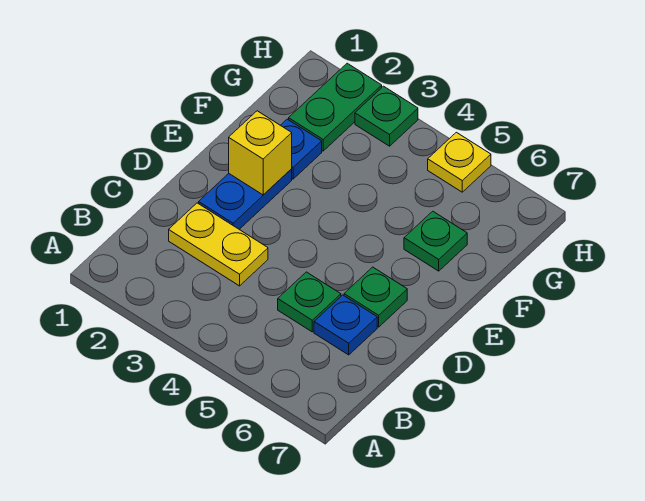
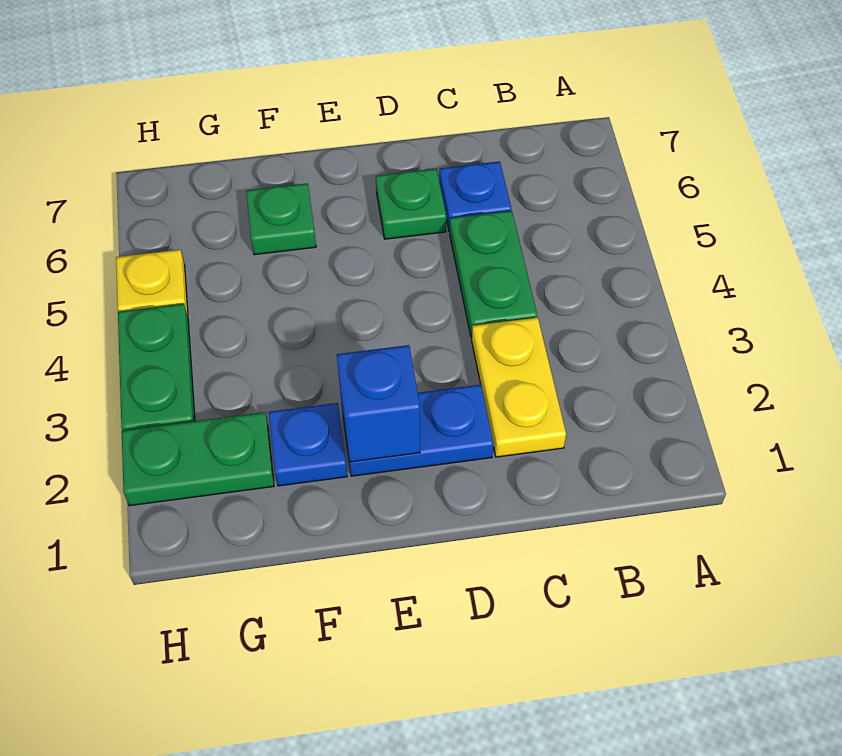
green 1x1 plate [278,272,341,332] -> green 1x2 plate [450,211,537,338]
yellow 1x1 brick [229,111,292,195] -> blue 1x1 brick [337,345,420,462]
green 1x1 plate [355,86,418,146] -> green 1x2 plate [118,304,195,430]

